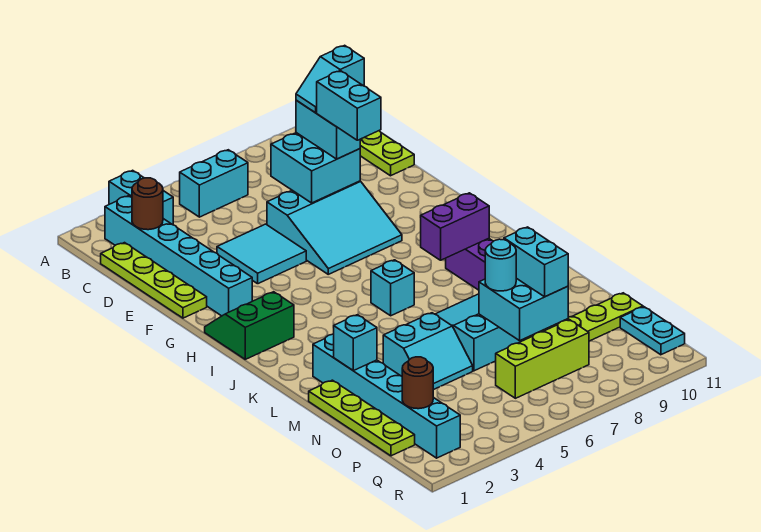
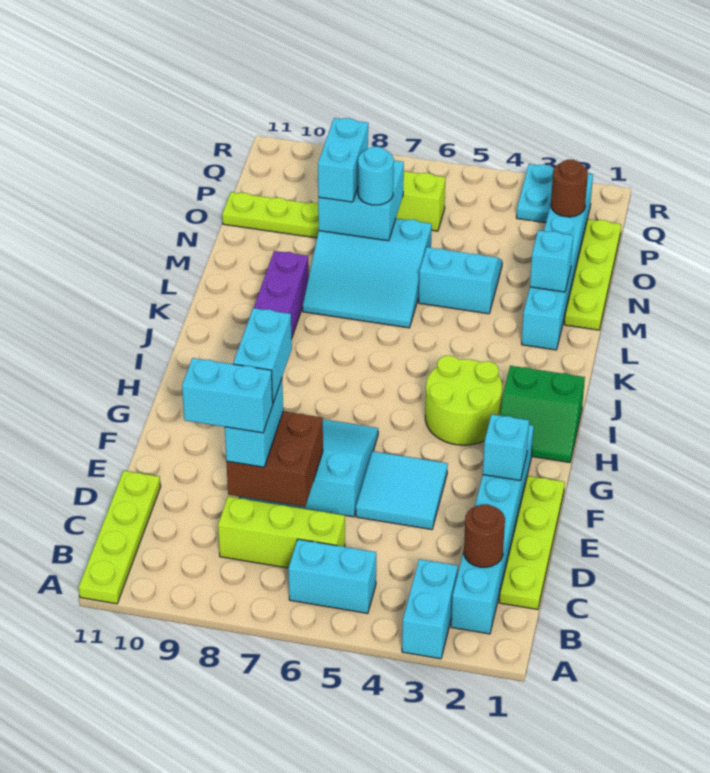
none -> lime 1x3 brick [218,497,345,568]
cyan 2x2 brick [271,133,360,203] -> brown 2x2 brick [226,411,323,507]
cyan 1x2 slope [296,45,364,113] -> cyan 1x2 brick [182,358,273,433]
none -> lime 2x2 round brick [425,356,502,445]
cyan 1x1 brick [371,260,414,316] -> cyan 1x1 brick moved to [483,414,529,481]
purple 1x2 brick [421,193,489,260] -> none
cyan 1x2 plate [620,307,685,355] -> cyan 1x2 plate moved to [516,164,554,223]

